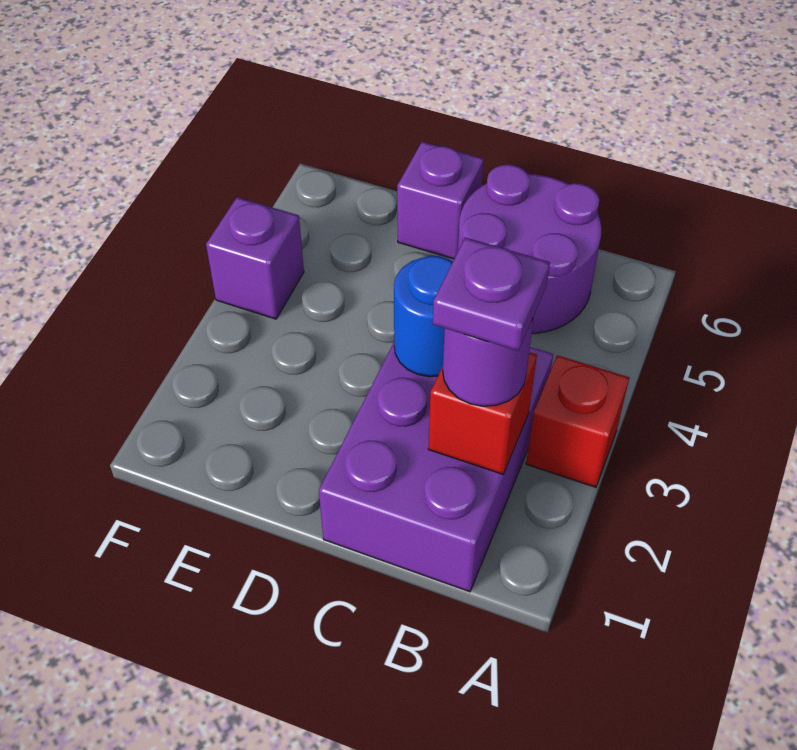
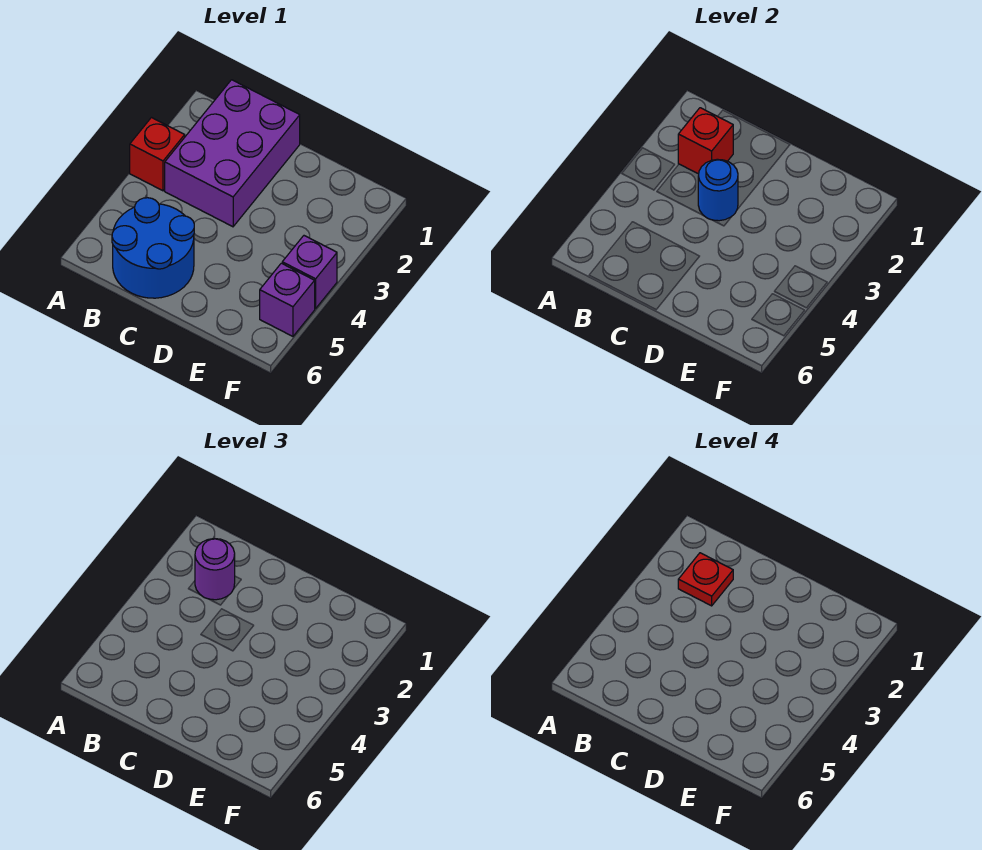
purple 1x1 plate [433,237,550,351] -> red 1x1 plate [678,553,733,606]
purple 2x2 round brick [458,165,602,334] -> blue 2x2 round brick [112,198,194,298]
purple 1x1 brick [397,142,484,259] -> purple 1x1 brick moved to [260,263,315,336]

